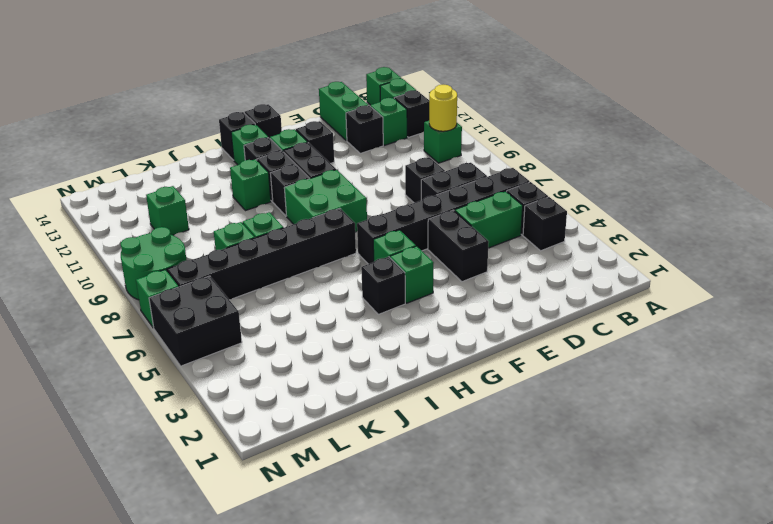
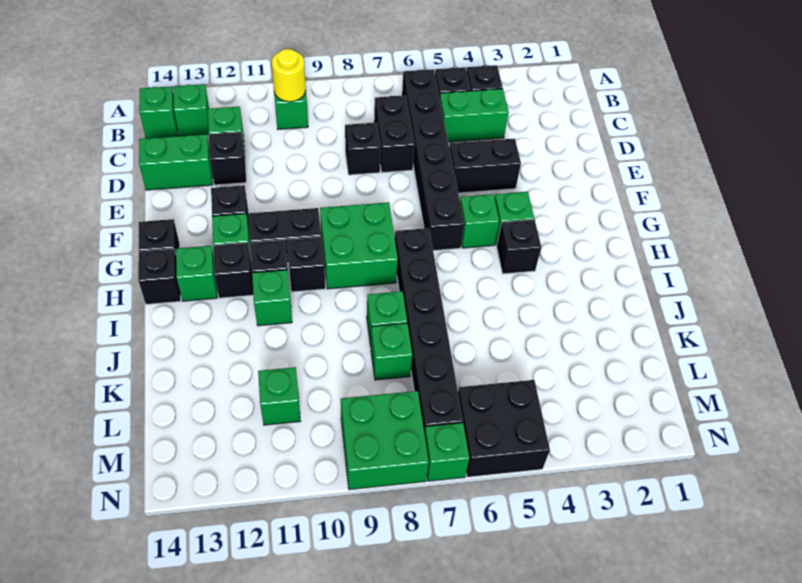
black 1x1 brick [394,90,429,137] -> none
green 1x2 brick [455,191,523,248] -> green 1x2 brick turned to [440,89,509,142]
green 2x2 round brick [120,227,187,300] -> green 2x2 brick [341,391,429,490]

